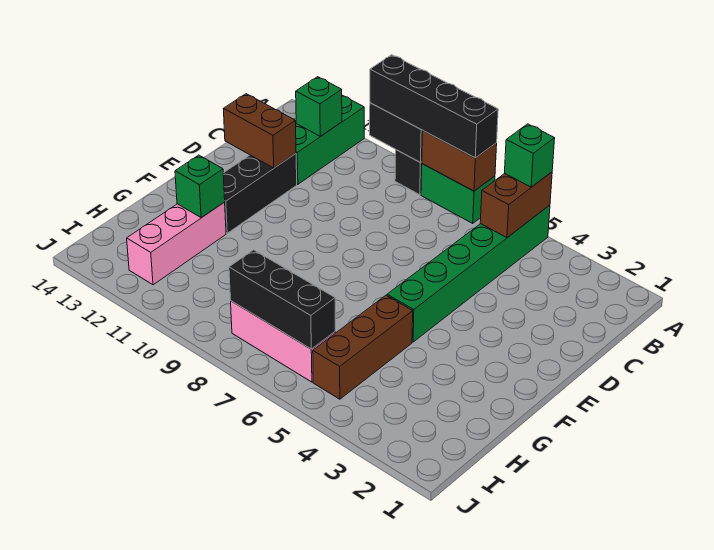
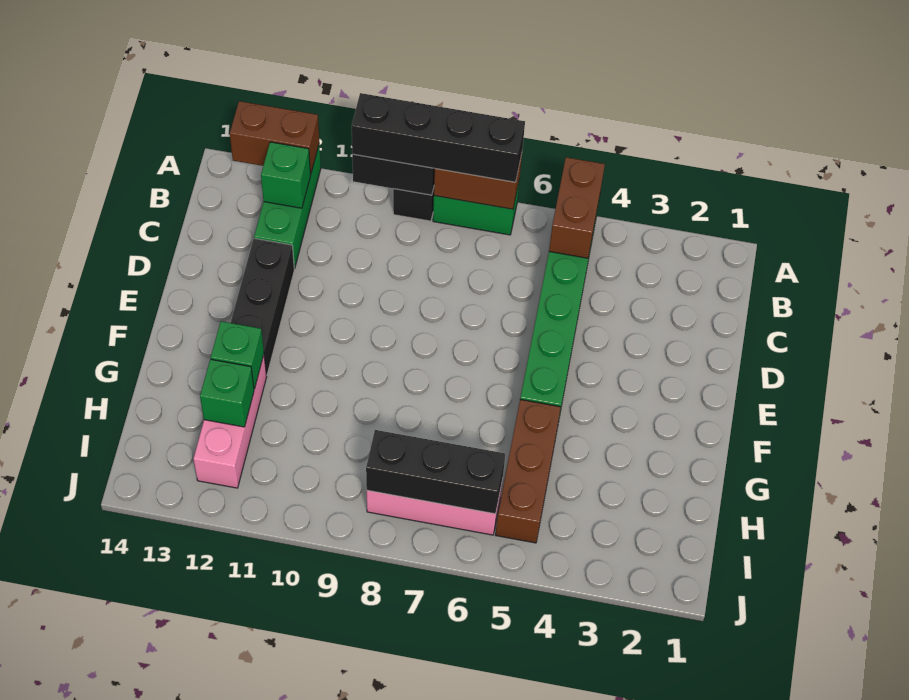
green 1x1 brick [505,124,555,187] -> green 1x1 brick moved to [200,359,254,427]
brown 1x2 brick [224,94,296,168] -> brown 1x2 brick moved to [230,101,319,174]

